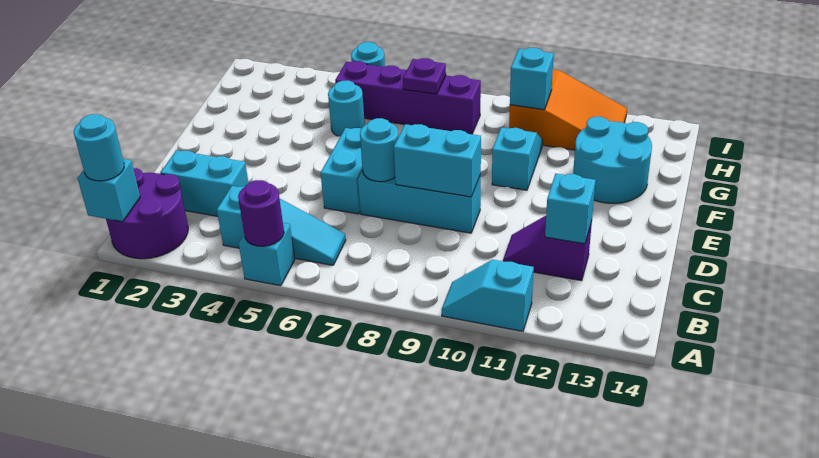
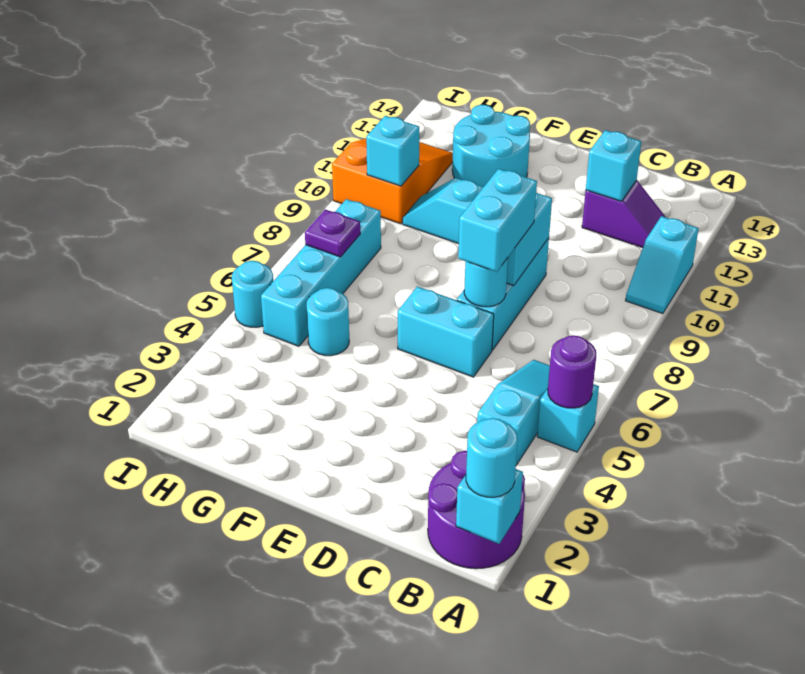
cyan 1x2 brick [161,150,248,216] -> cyan 1x2 brick moved to [458,169,537,272]
purple 1x2 slope [503,216,592,281] -> purple 1x2 slope turned to [582,180,665,248]
purple 1x4 brick [335,61,481,134] -> cyan 1x4 brick [261,199,381,346]

